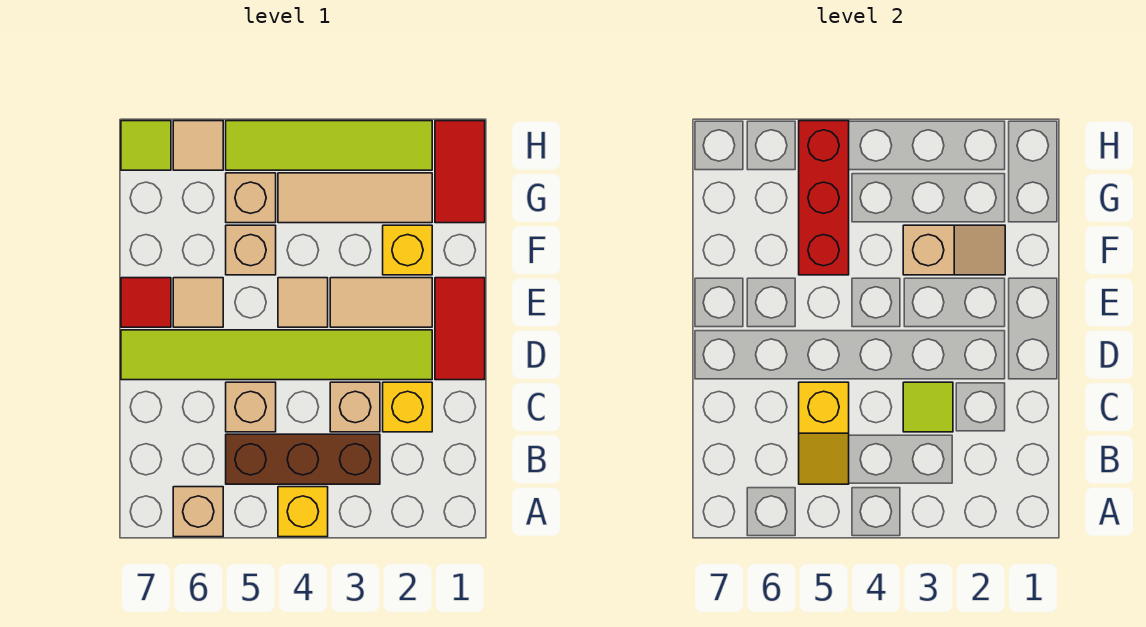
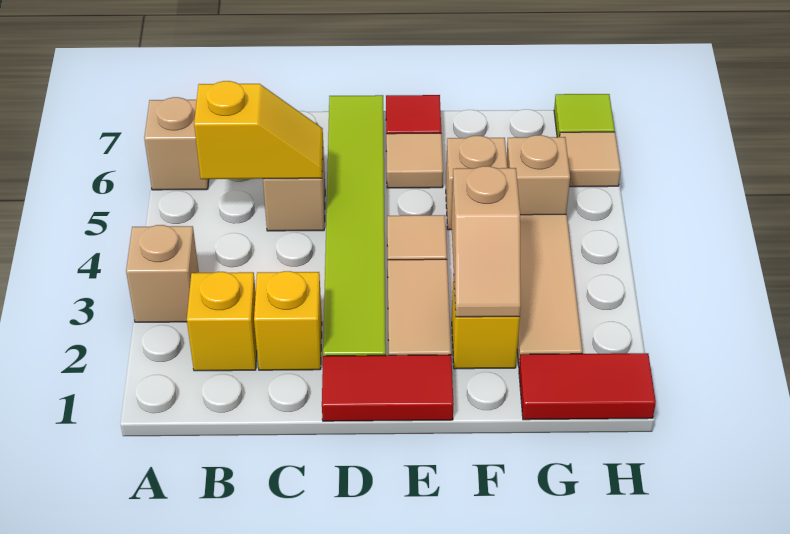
yellow 1x1 brick [278,487,328,537] -> yellow 1x1 brick moved to [187,272,257,371]
brown 1x3 brick [226,434,380,484] -> none
yellow 1x2 slope [799,382,849,484] -> yellow 1x2 slope turned to [194,81,323,179]
tan 1x1 brick [330,382,380,432] -> tan 1x1 brick moved to [126,225,199,322]
lime 1x1 tile [903,382,953,432] -> none
red 1x3 brick [799,121,849,275] -> none
lime 1x4 tile [226,121,432,170] -> none

